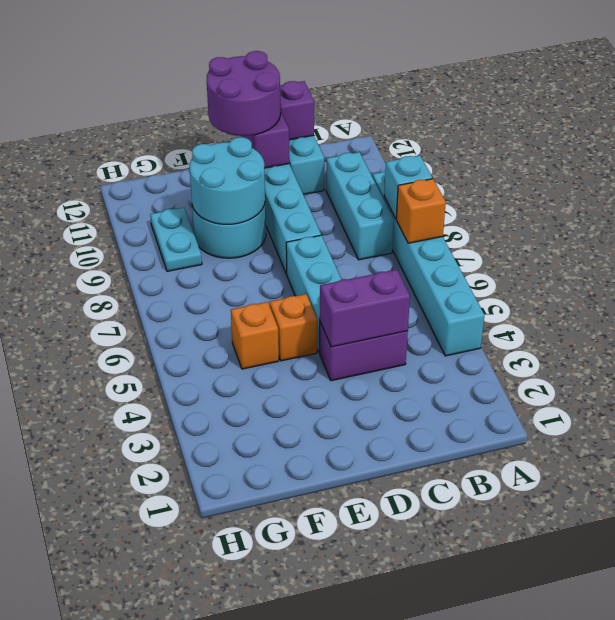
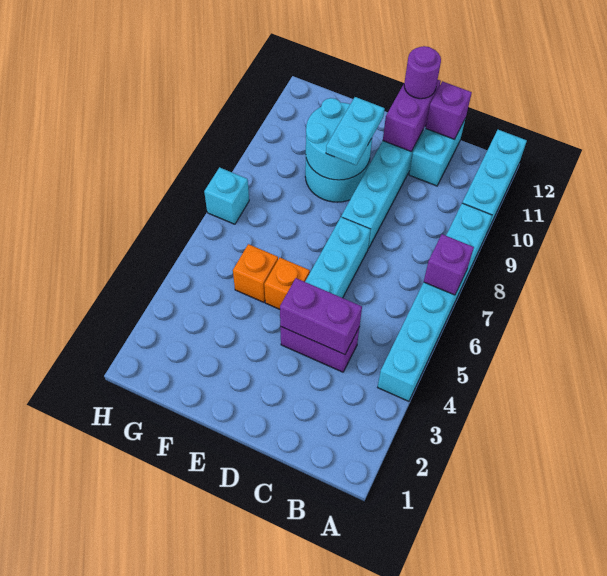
orange 1x1 brick [396,179,446,243] -> purple 1x1 brick [424,234,474,295]
cyan 1x1 brick [384,155,432,219] -> cyan 1x1 brick moved to [204,167,249,224]
cyan 1x3 brick [326,152,394,260] -> cyan 1x3 brick moved to [462,130,527,232]
purple 2x2 round brick [207,51,281,136] -> purple 1x1 round brick [404,46,441,99]
cyan 1x2 plate [150,208,202,271] -> cyan 1x2 plate moved to [326,97,385,165]

